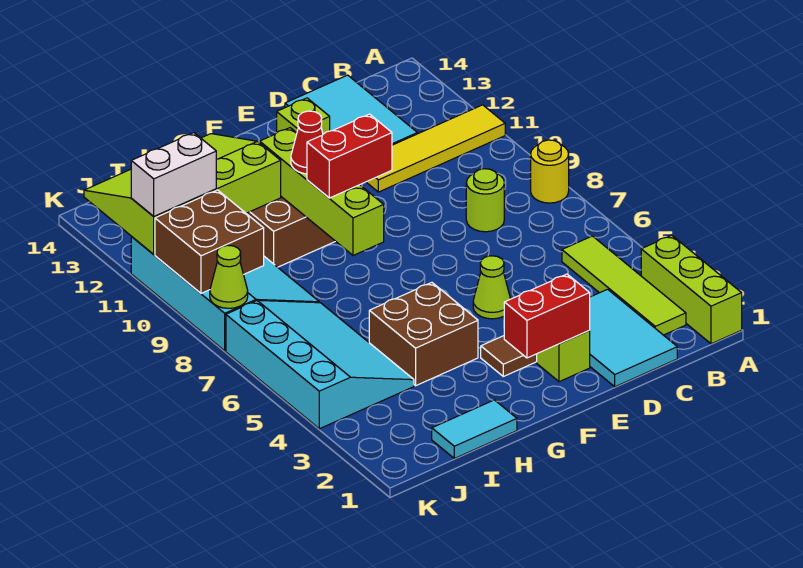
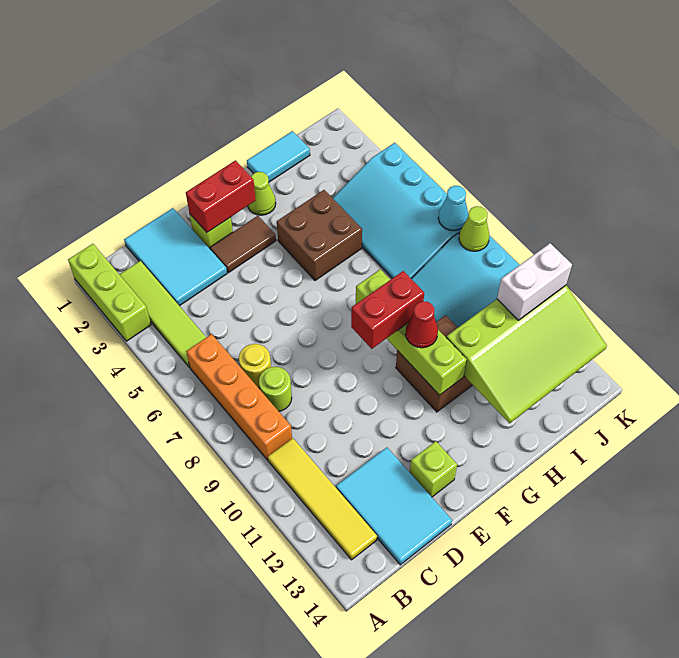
yellow 1x1 round brick [531,140,569,203] -> yellow 1x1 round brick moved to [239,344,271,388]
yellow 1x4 tile [367,105,505,192] -> yellow 1x4 tile turned to [268,438,377,560]
none -> orange 1x4 brick [187,334,292,460]
lime 1x1 cone [473,256,510,319] -> lime 1x1 cone moved to [248,172,276,215]
brown 2x2 brick [155,190,264,293] -> none
none -> cyan 1x1 cone [438,186,468,231]

